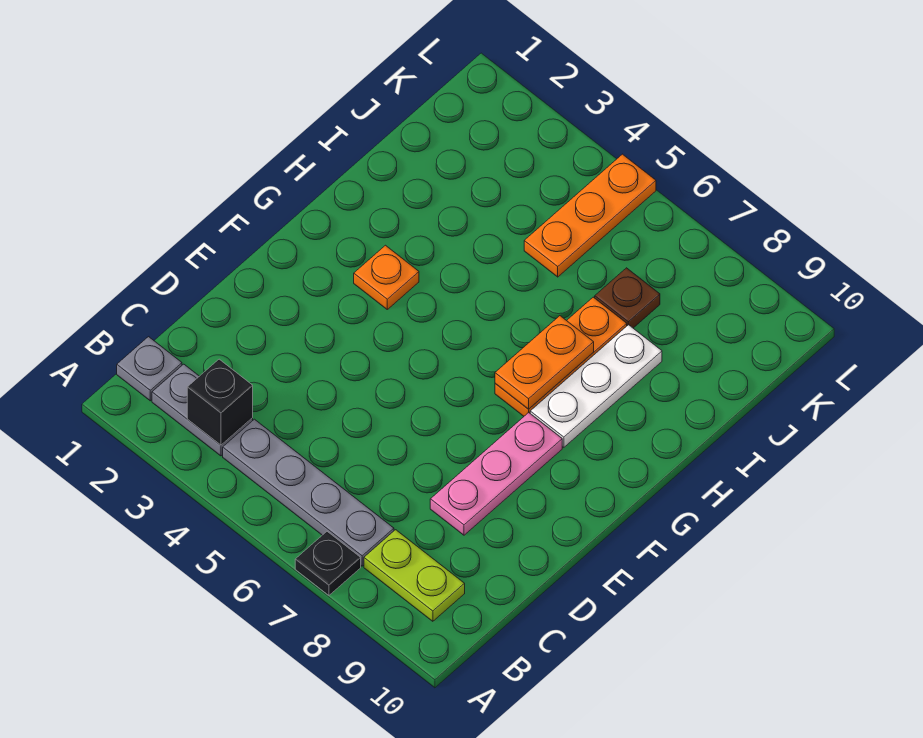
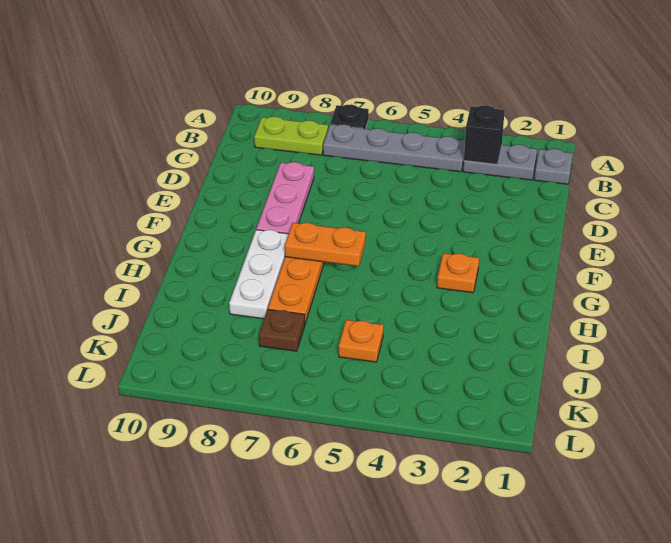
orange 1x2 plate [495,316,594,409] -> orange 1x2 plate turned to [285,223,366,266]
orange 1x3 plate [524,154,656,277] -> orange 1x1 plate [339,320,384,362]

